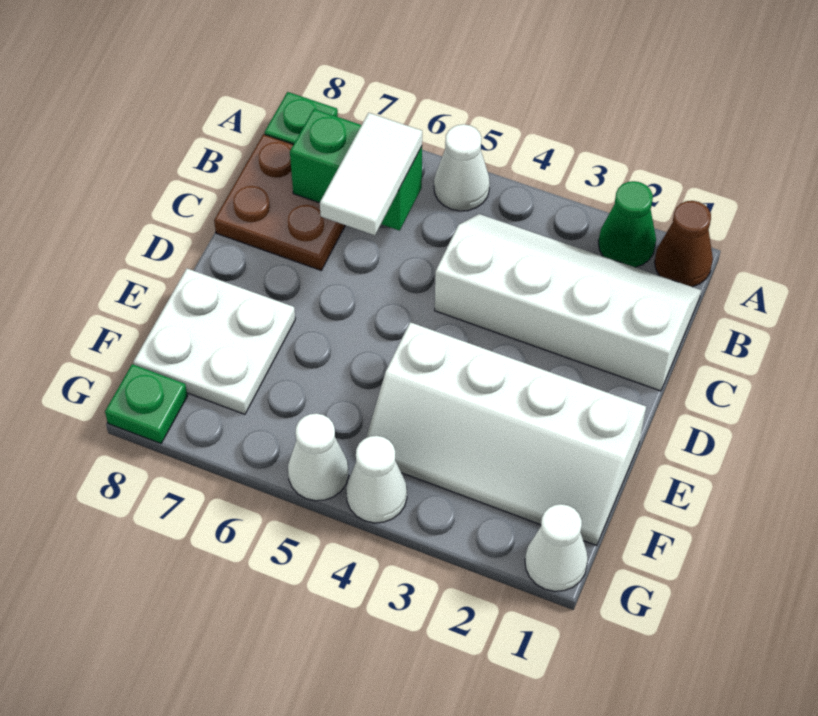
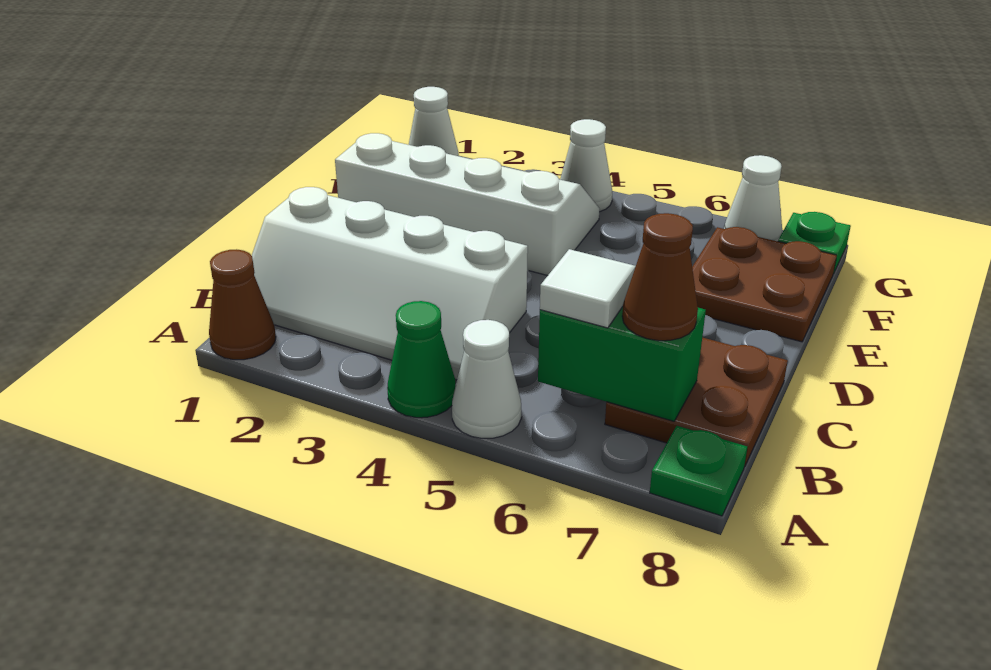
green 1x1 cone [598,181,656,267] -> green 1x1 cone moved to [387,301,456,418]
white 1x2 tile [320,113,422,235] -> white 1x1 tile [540,249,636,328]
none -> brown 1x1 cone [622,213,698,341]
white 2x2 plate [134,269,295,414] -> brown 2x2 plate [692,227,837,342]
white 1x1 cone [288,413,348,501] -> white 1x1 cone moved to [724,155,782,241]

